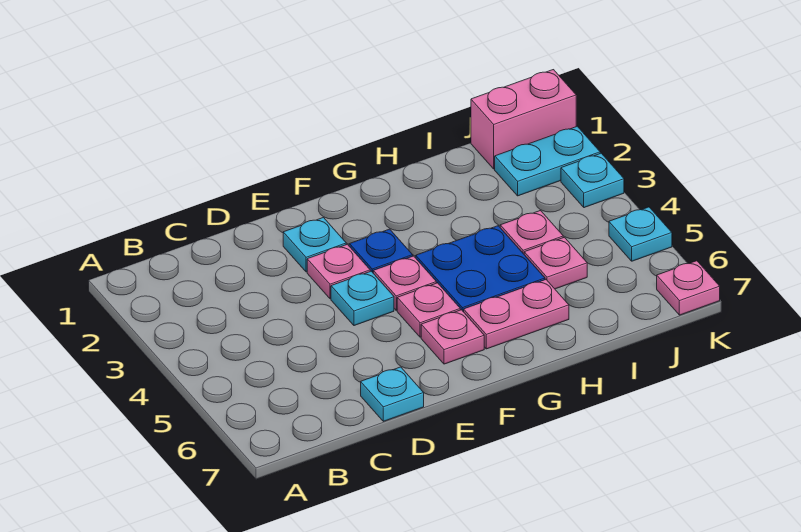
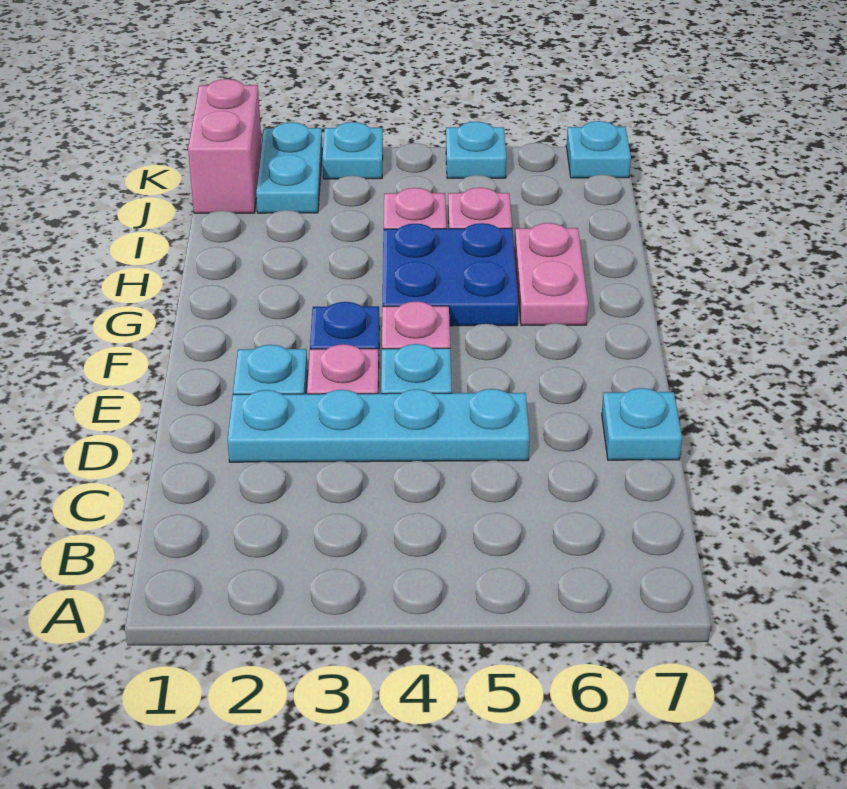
none -> cyan 1x4 plate [227,389,530,462]
pink 1x1 plate [397,283,460,337] -> none
pink 1x1 plate [421,310,484,364] -> none
pink 1x1 plate [657,261,720,315] -> cyan 1x1 plate [567,121,631,178]

